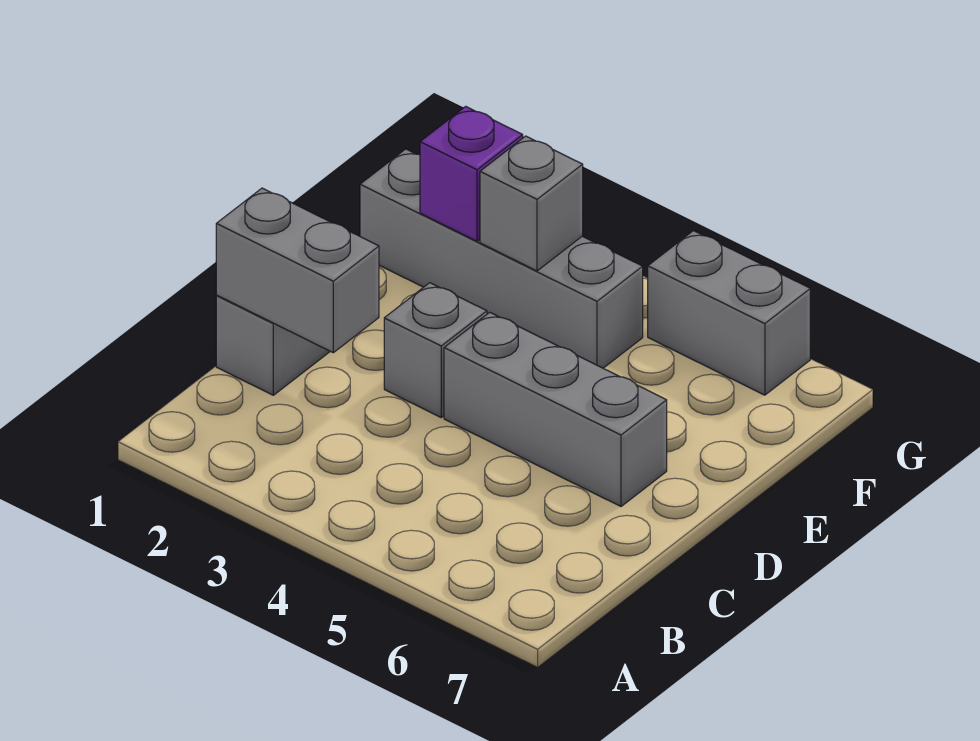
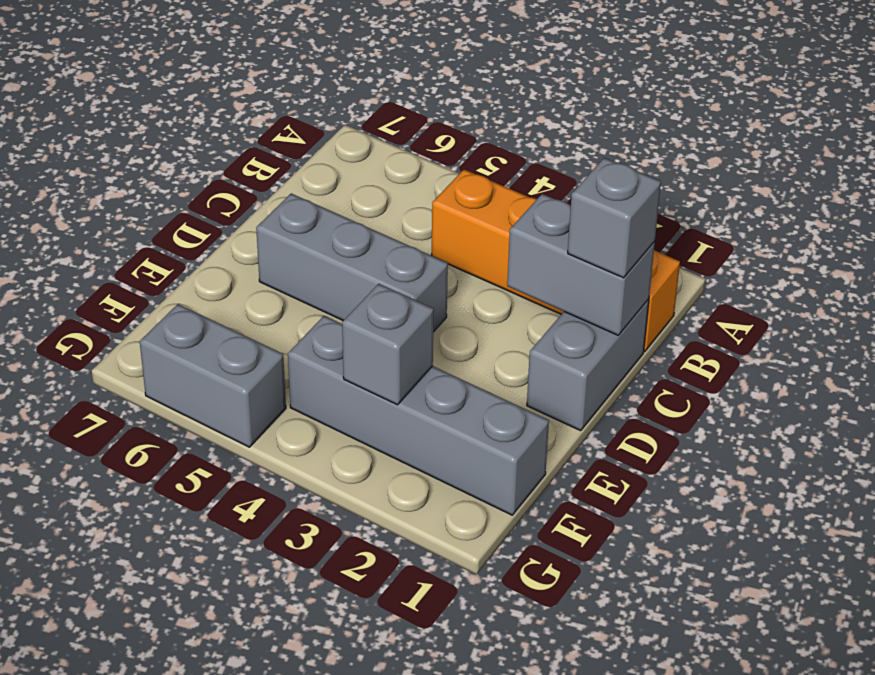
none -> orange 1x4 brick [432,169,680,351]
grey 1x1 brick [384,283,487,417] -> grey 1x1 brick moved to [568,158,661,278]
purple 1x1 brick [420,106,523,241] -> none

